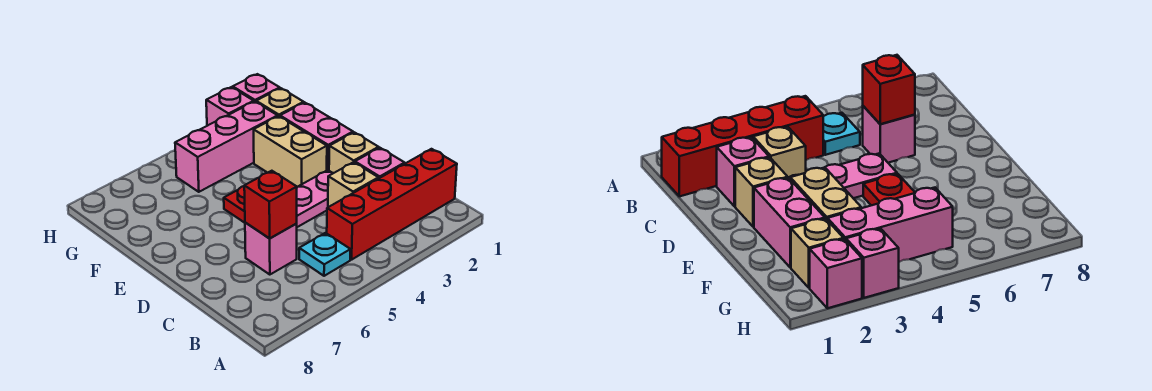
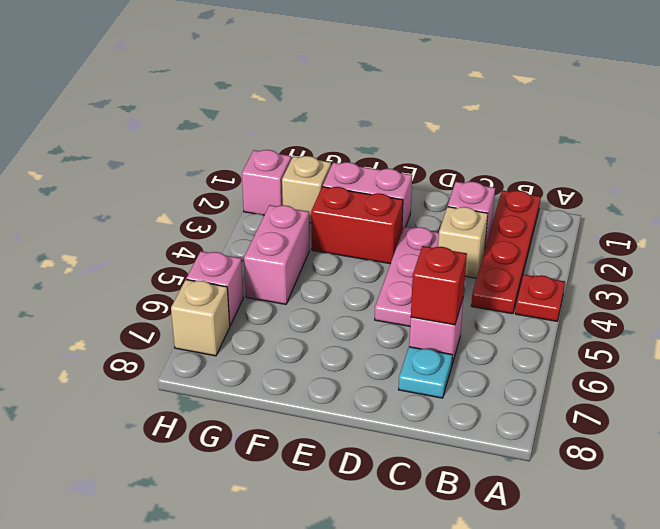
red 1x4 brick [327,149,457,260] -> red 1x4 plate [471,191,540,314]
cyan 1x1 plate [299,233,351,276] -> cyan 1x1 plate moved to [399,347,452,398]
tan 1x1 brick [329,132,379,173] -> tan 1x1 brick moved to [171,280,230,356]
tan 1x2 brick [254,116,327,187] -> red 1x2 brick [311,187,403,264]
red 1x1 plate [224,186,245,223] -> red 1x1 plate moved to [515,275,565,321]
pink 1x3 brick [175,102,278,192] -> pink 1x2 brick [244,205,309,304]
pink 1x1 brick [206,87,254,126] -> pink 1x1 brick moved to [186,251,243,325]

